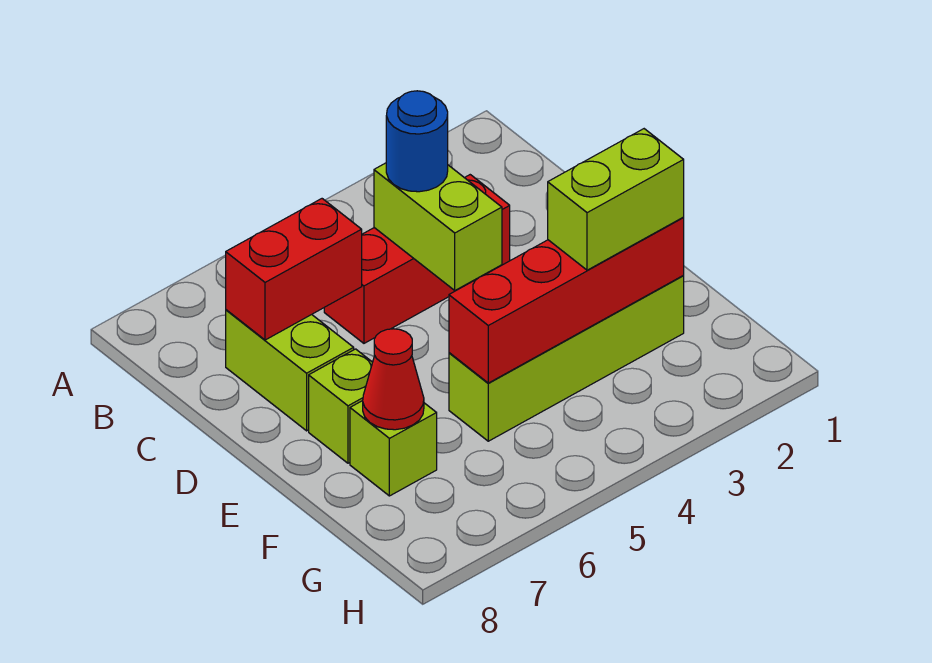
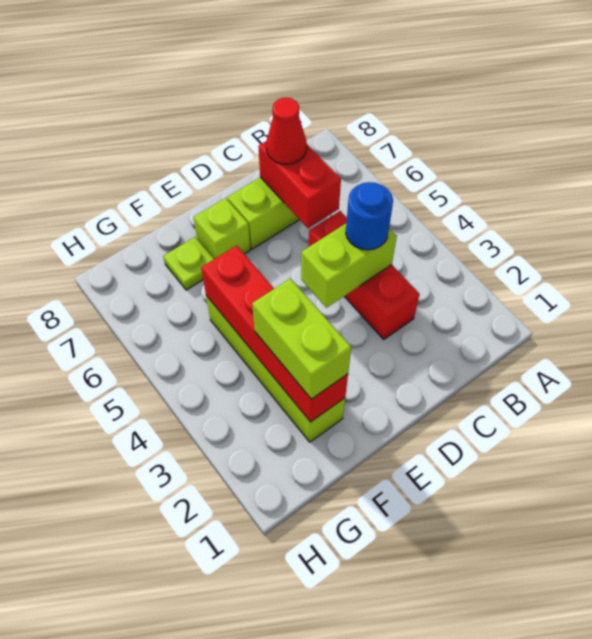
lime 1x1 brick [350,401,437,496] -> lime 1x1 plate [163,237,214,290]
red 1x1 cone [363,329,424,430] -> red 1x1 cone moved to [266,98,307,164]

